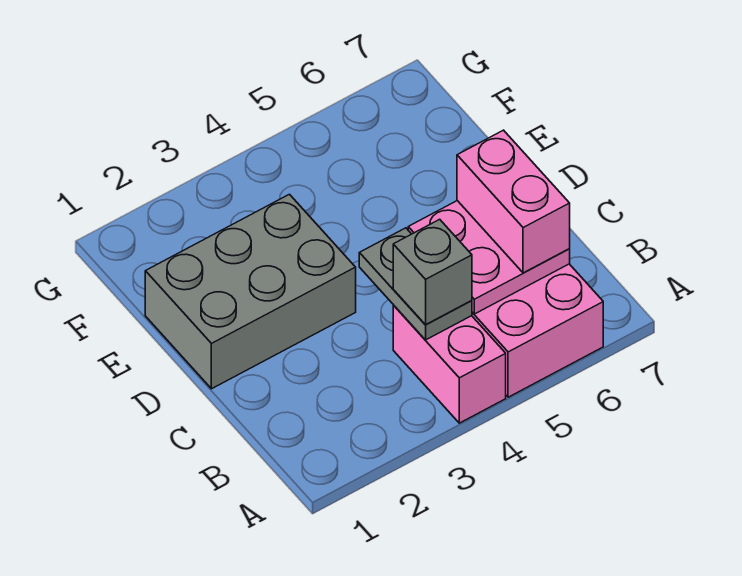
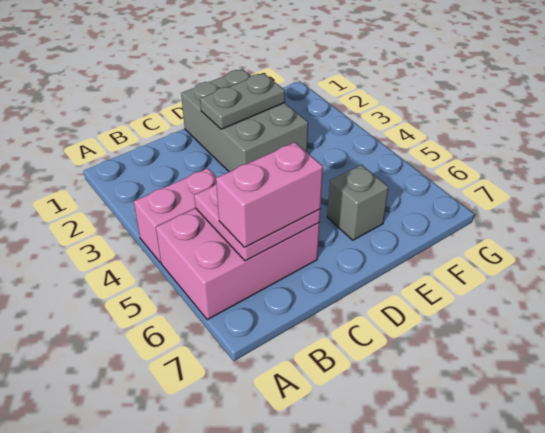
grey 1x2 plate [359,228,472,340] -> grey 1x2 plate moved to [200,73,285,129]
grey 1x1 brick [393,219,472,325] -> grey 1x1 brick moved to [327,165,389,240]

